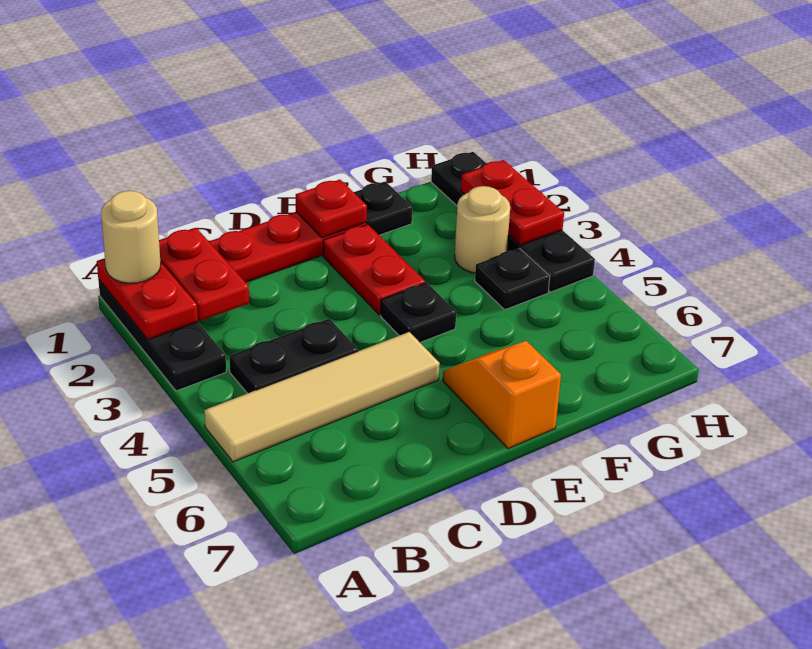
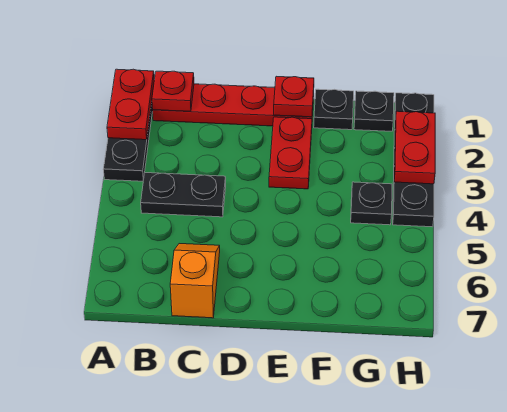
tan 1x1 round brick [101,191,161,283] -> none
tan 1x4 tile [204,332,440,462] -> none
red 1x2 plate [159,228,249,321] -> red 1x1 plate [152,71,194,111]
black 1x1 plate [381,283,456,342] -> black 1x1 plate moved to [354,91,394,131]
orange 1x2 slope [443,341,561,449] -> orange 1x2 slope moved to [170,244,220,318]
tan 1x1 round brick [455,186,510,273] -> none

